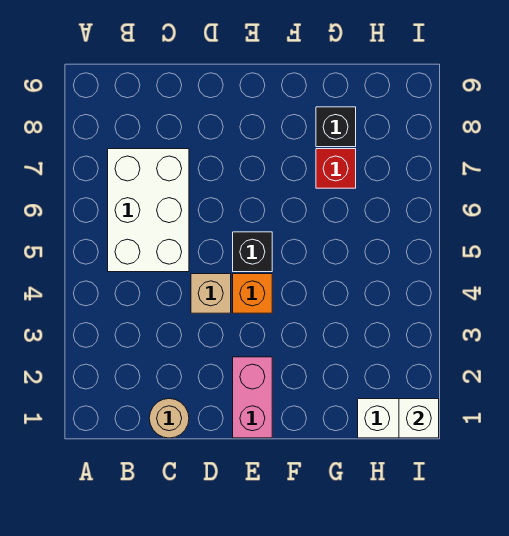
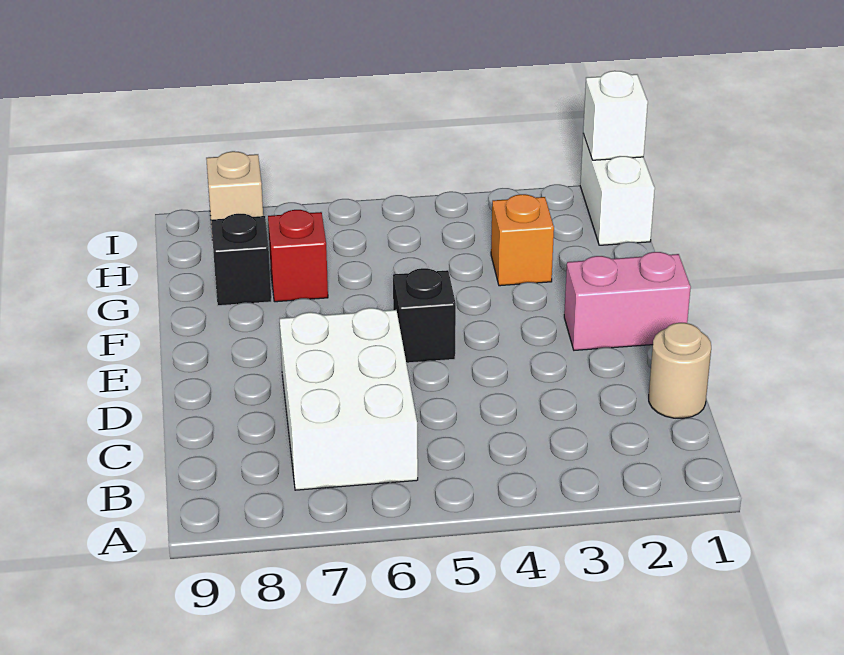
white 2x3 brick [108,149,189,272] -> white 2x3 brick turned to [280,308,418,490]
tan 1x1 brick [191,274,231,313] -> tan 1x1 brick moved to [206,151,263,228]
orange 1x1 brick [233,274,272,313] -> orange 1x1 brick moved to [491,194,554,286]

